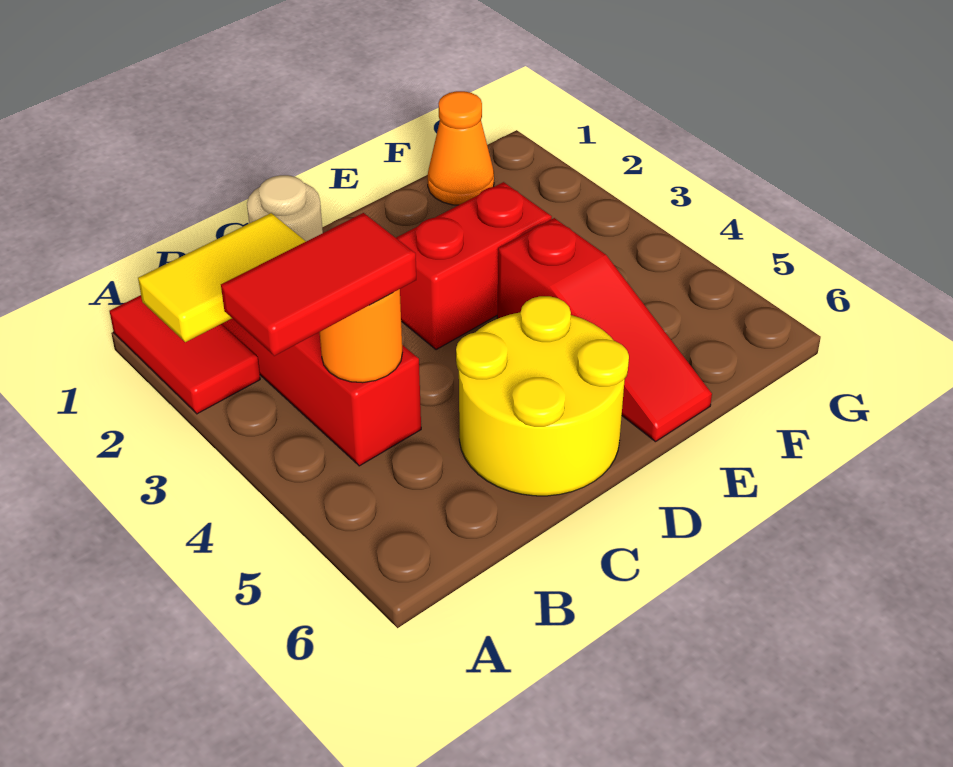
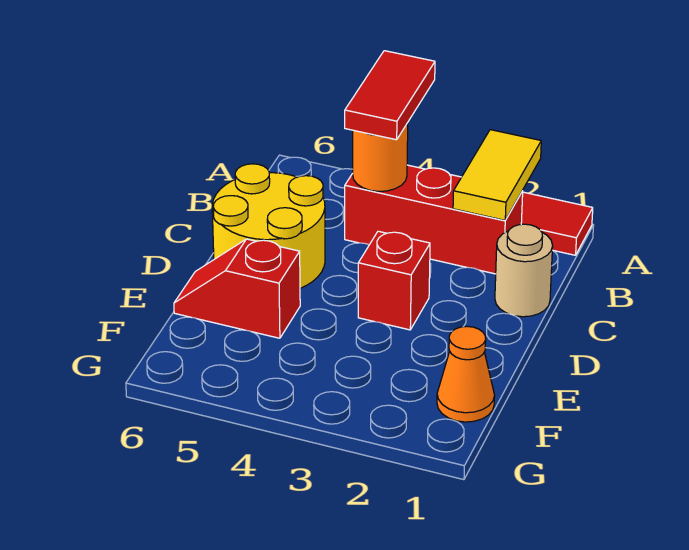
red 1x2 brick [396,182,552,350] -> red 1x1 brick [358,231,430,330]
red 1x3 slope [497,218,712,442] -> red 1x2 slope [174,239,300,338]

